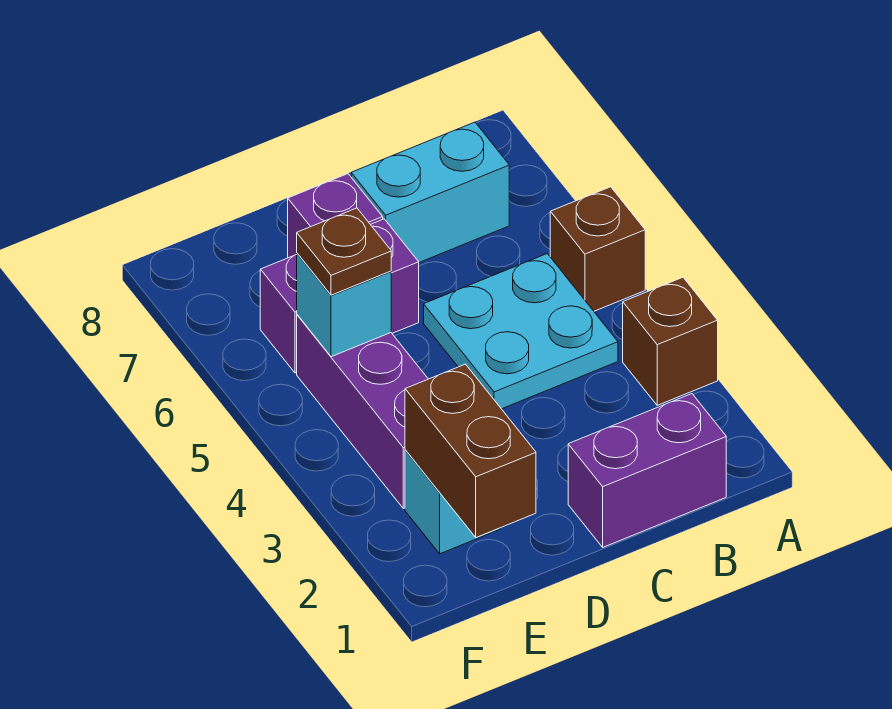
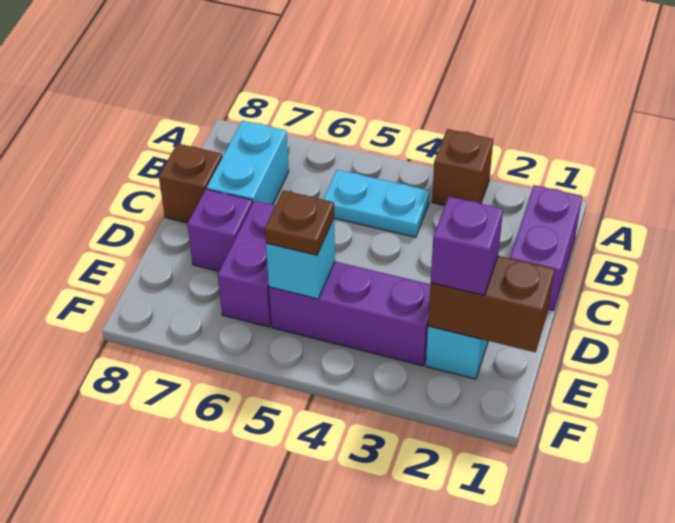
brown 1x1 brick [550,187,645,311] -> brown 1x1 brick moved to [159,143,222,223]
cyan 2x2 plate [424,254,618,409] -> cyan 1x2 plate [323,170,430,237]
none -> purple 1x1 brick [431,197,503,295]

